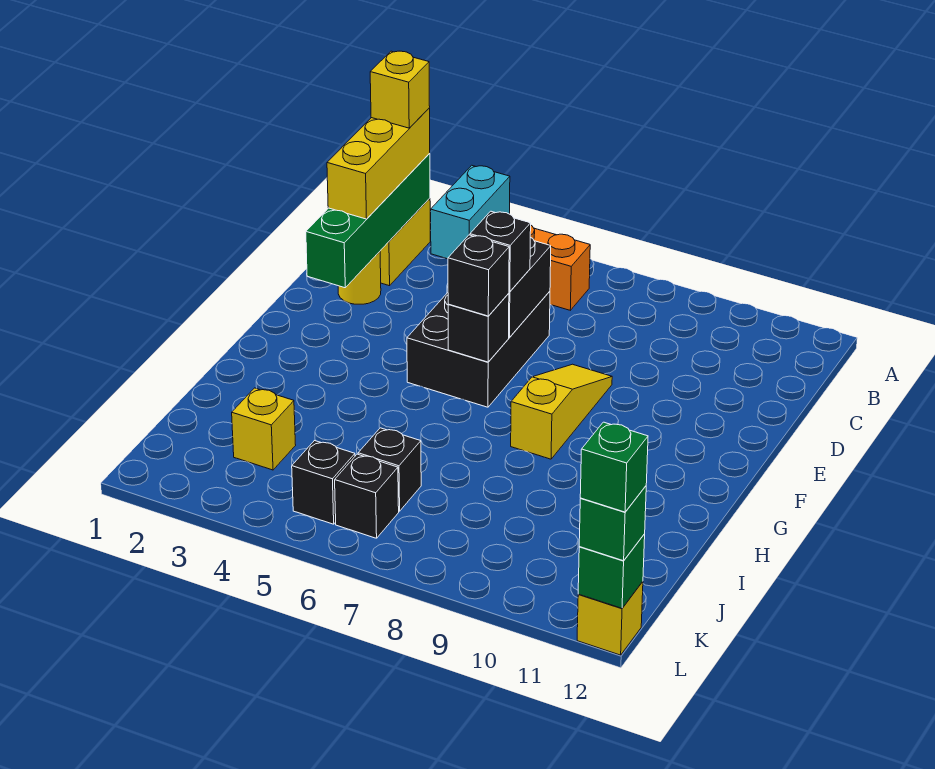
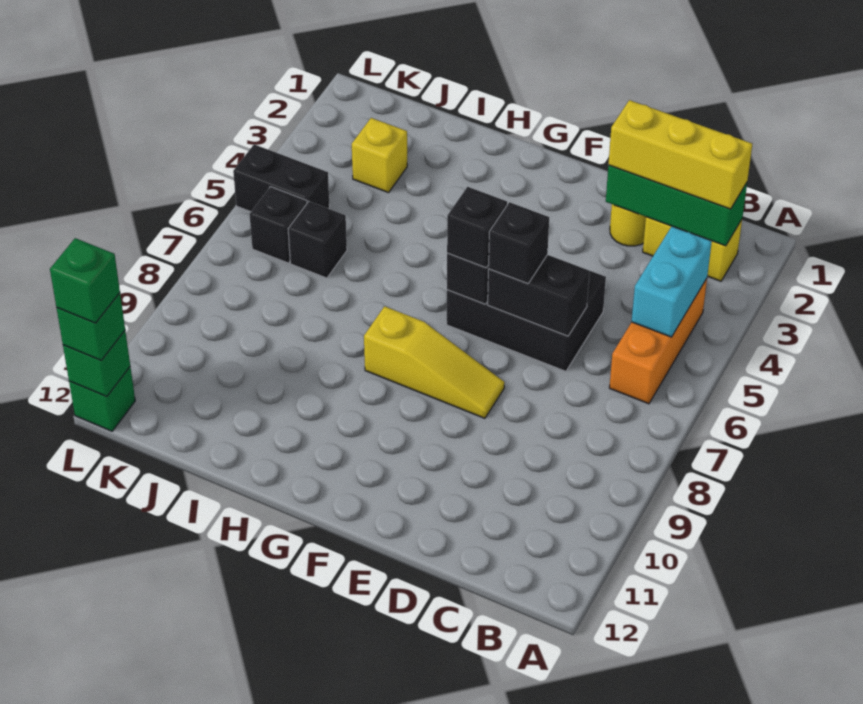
green 1x4 brick [306,154,430,288] -> green 1x3 brick [606,165,747,246]
yellow 1x1 brick [370,51,430,128] -> none
cyan 1x2 brick [430,165,510,259] -> cyan 1x2 brick turned to [632,226,712,337]
black 1x1 brick [292,441,355,524] -> black 1x2 brick [233,144,330,212]
yellow 1x1 brick [577,582,643,655] -> green 1x1 brick [69,367,135,431]

